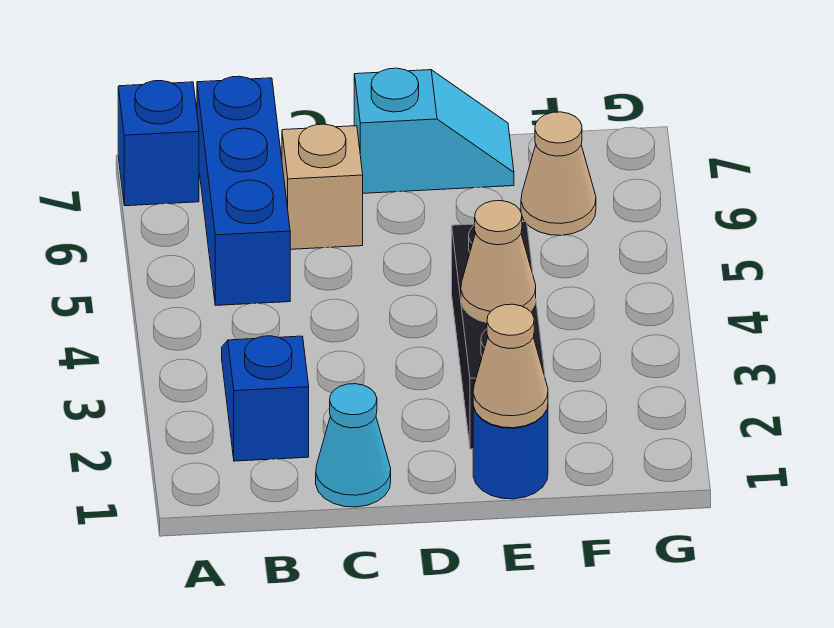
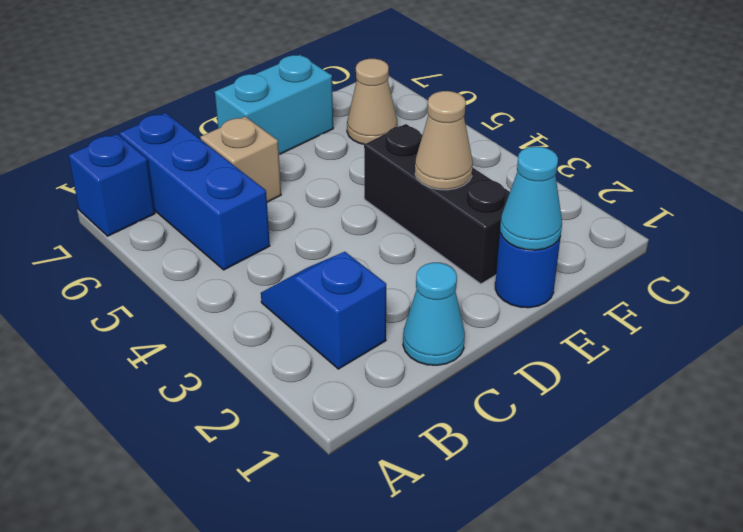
cyan 1x2 slope [354,68,514,193] -> cyan 1x2 brick [215,55,333,155]
tan 1x1 cone [473,304,548,428] -> cyan 1x1 cone [500,147,562,250]

